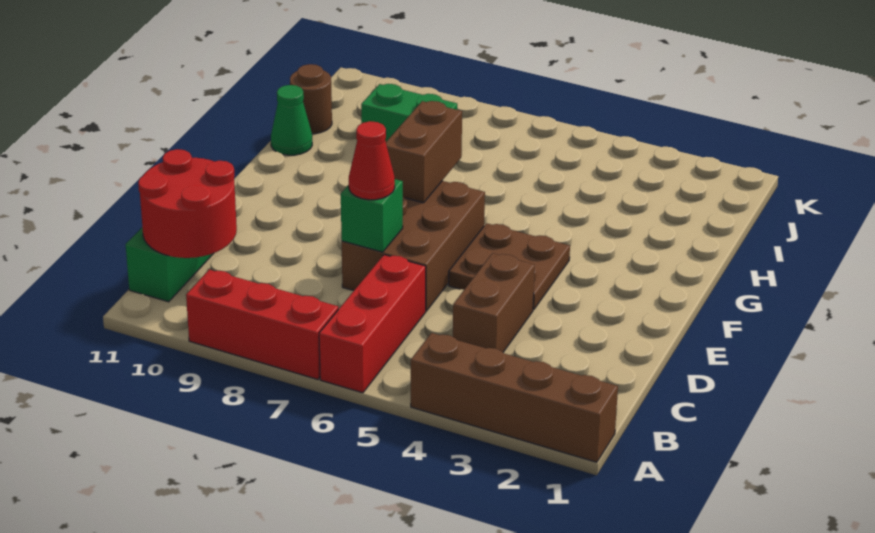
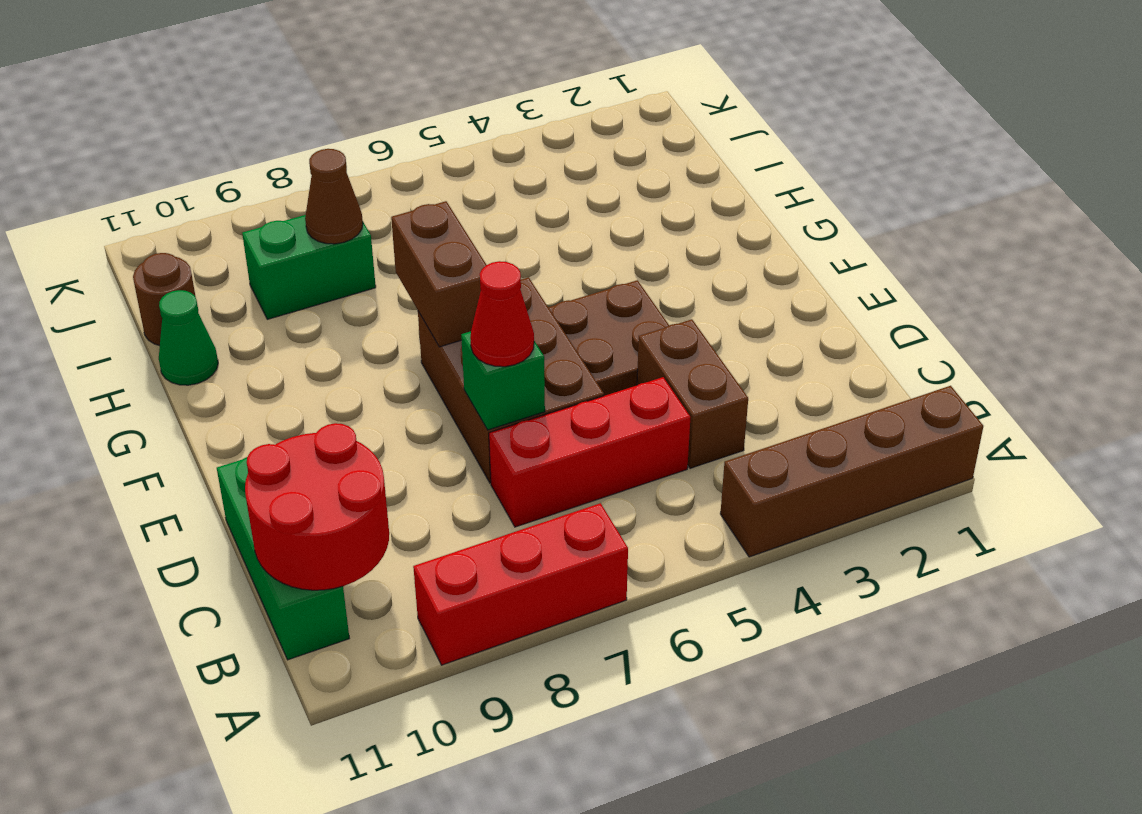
red 1x3 brick [319,255,426,393] -> red 1x3 brick turned to [489,377,690,527]
none -> brown 1x1 cone [305,149,363,244]

